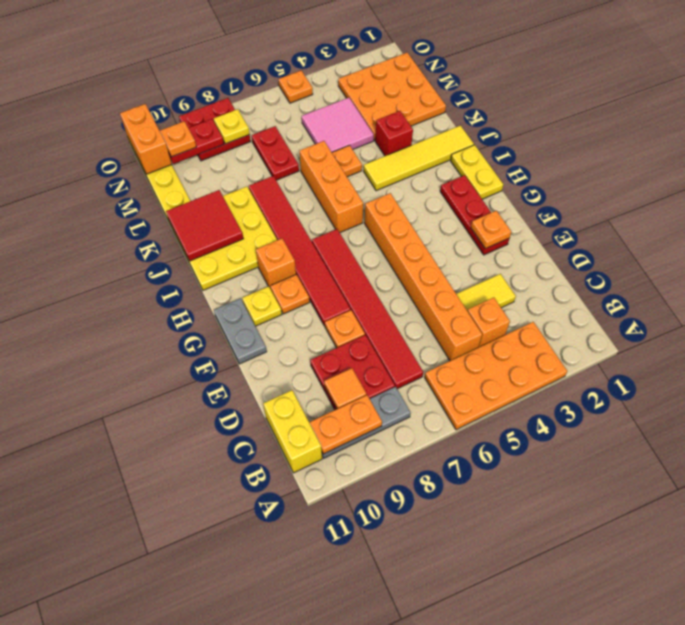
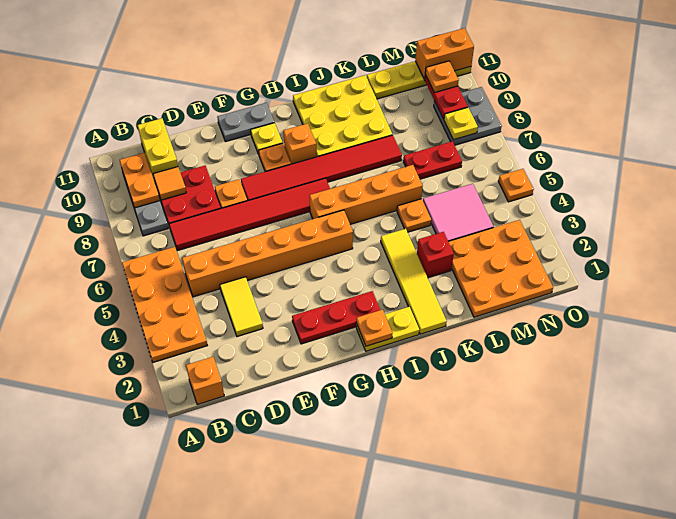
yellow 1x2 brick [263,390,322,473] -> yellow 1x2 brick turned to [138,118,178,182]
orange 1x1 brick [468,298,510,347] -> orange 1x1 brick moved to [186,357,224,405]
orange 1x1 plate [471,211,511,249] -> orange 1x1 plate moved to [356,310,392,346]
orange 1x3 brick [300,141,363,232] -> orange 1x4 brick [310,165,423,224]
red 2x2 tile [166,190,243,261] -> none
red 2x2 plate [179,98,251,161] -> grey 2x2 plate [434,87,502,145]

